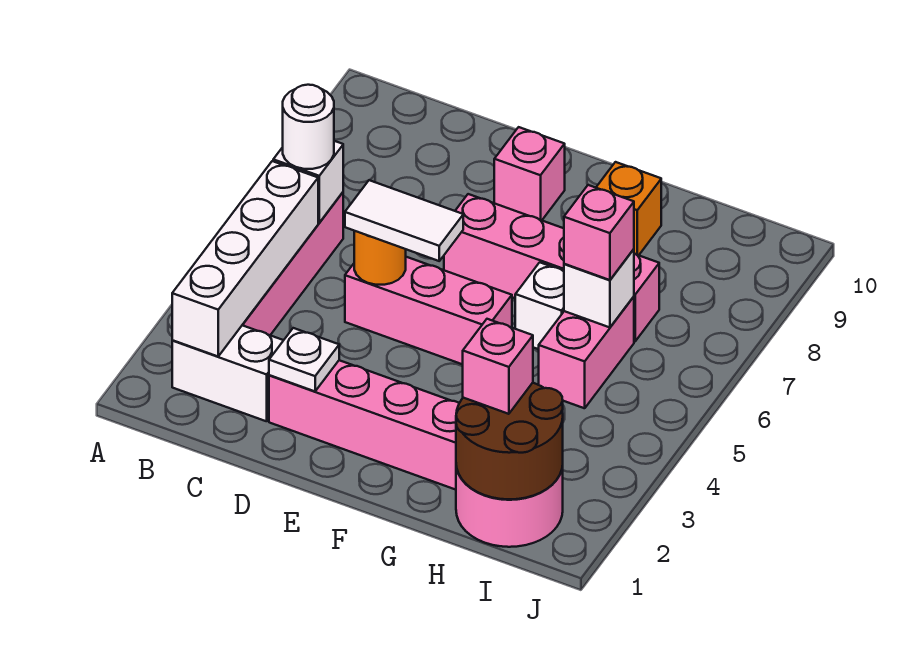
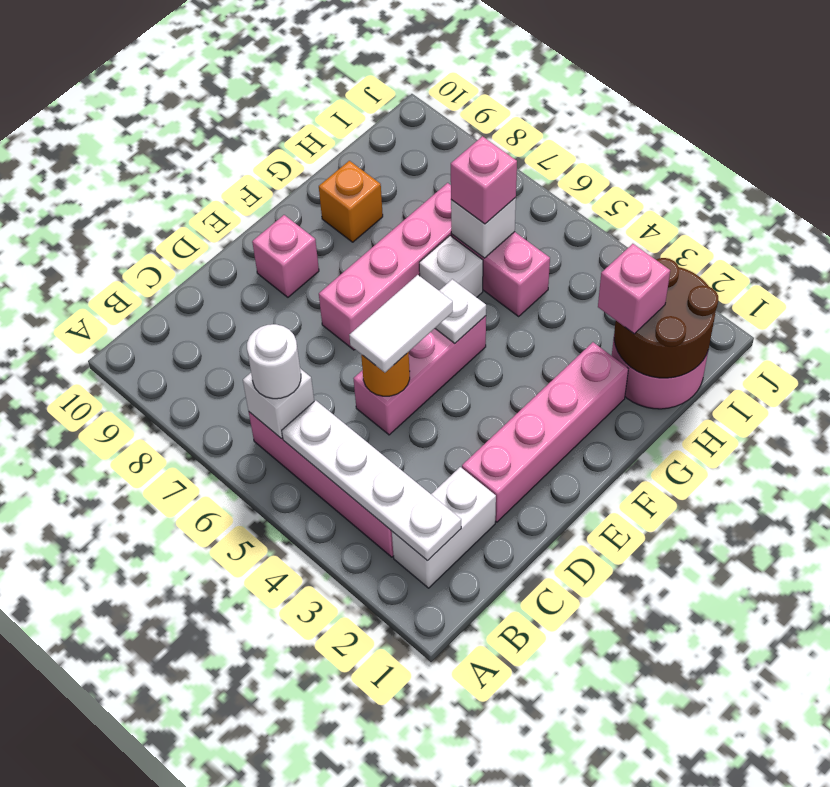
white 1x4 brick [172,161,318,356] -> white 1x4 plate [282,400,461,561]
white 1x1 plate [269,328,339,391] -> white 1x1 plate moved to [435,279,486,343]

